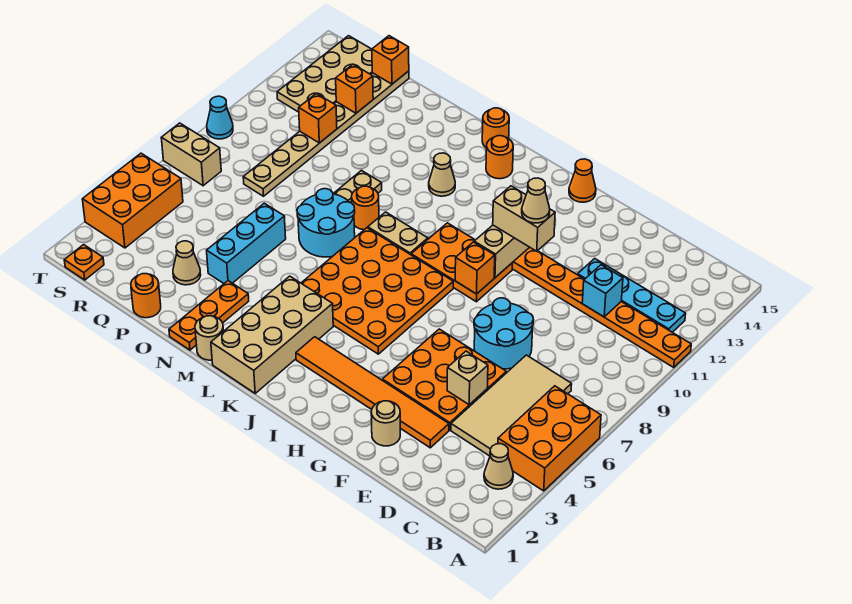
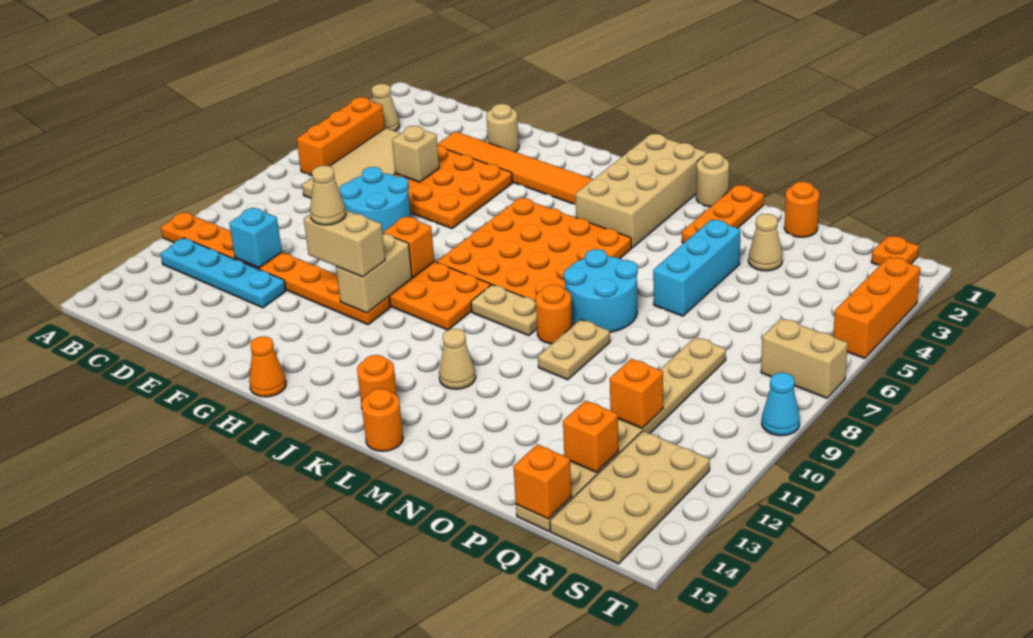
orange 2x3 brick [498,386,601,491] -> orange 1x3 brick [297,97,385,175]
orange 2x3 brick [82,153,183,248] -> orange 1x3 brick [833,257,920,358]

